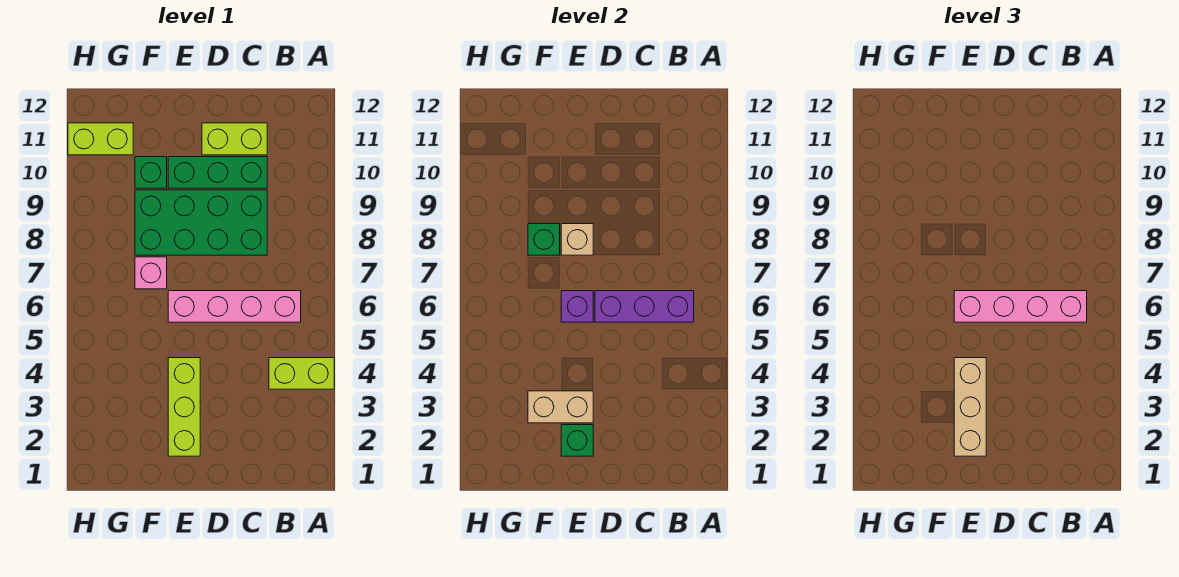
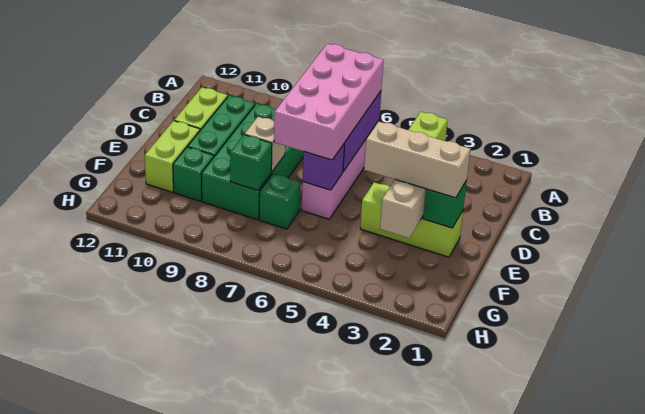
pink 1x4 brick [954,291,1087,322] -> pink 2x4 brick [274,44,384,160]
pink 1x1 brick [135,257,167,289] -> green 1x1 brick [259,174,301,229]
lime 1x2 brick [68,123,133,155] -> lime 1x2 brick moved to [145,121,200,192]

